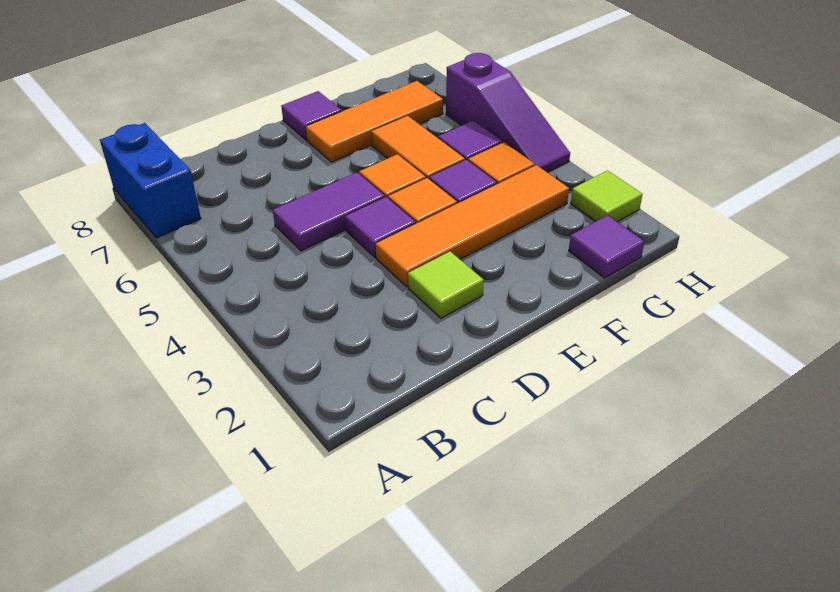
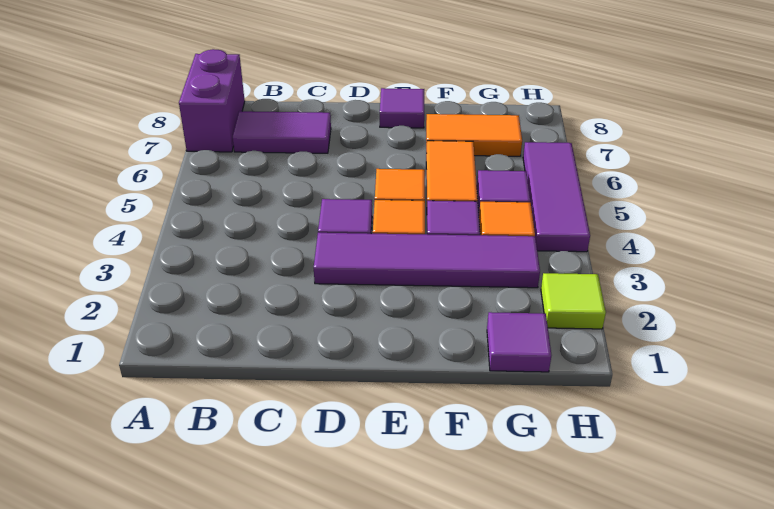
blue 1x2 brick [100,123,201,238] -> purple 1x2 brick [179,49,245,152]
purple 1x2 tile [273,172,385,251] -> purple 1x2 tile moved to [233,111,331,153]
lime 1x1 tile [408,251,484,318] -> none
orange 1x4 tile [376,165,569,287] -> purple 1x4 tile [314,233,540,288]
orange 1x3 tile [306,81,443,162] -> orange 1x2 tile [426,114,522,156]
purple 1x3 slope [446,53,570,172] -> purple 1x3 tile [523,142,590,252]

